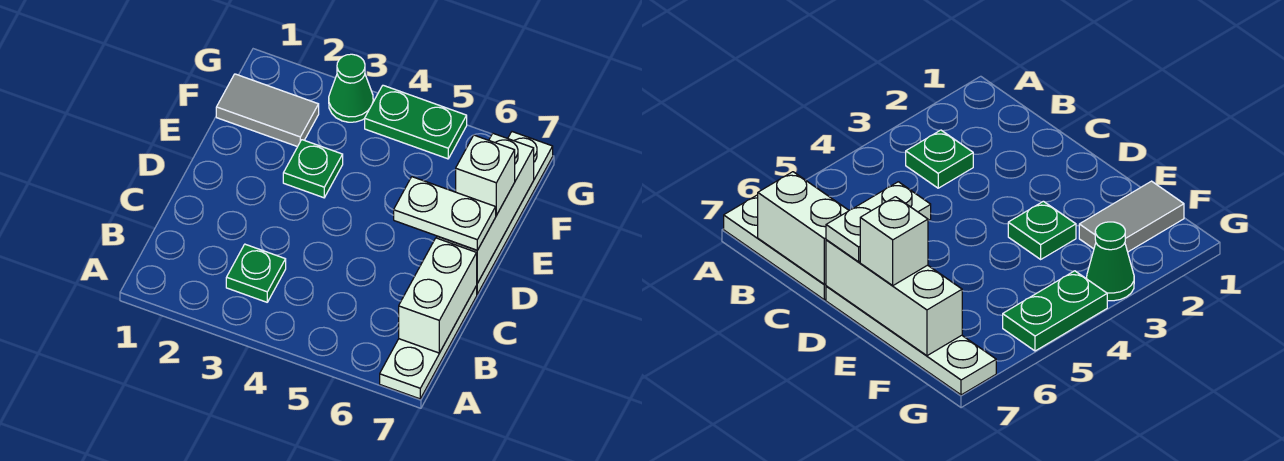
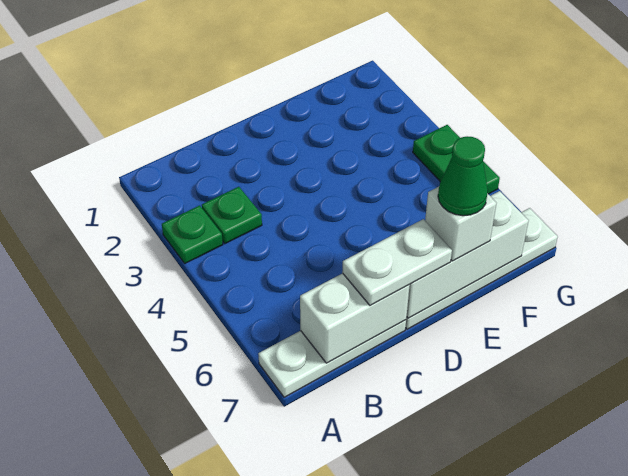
white 1x2 plate [394,177,496,250] -> white 1x2 plate turned to [342,219,452,306]
green 1x1 plate [283,140,343,198] -> green 1x1 plate moved to [162,205,223,263]
grey 1x2 tile [216,74,319,147] -> none
green 1x1 cone [329,54,373,122] -> green 1x1 cone moved to [438,136,488,216]

